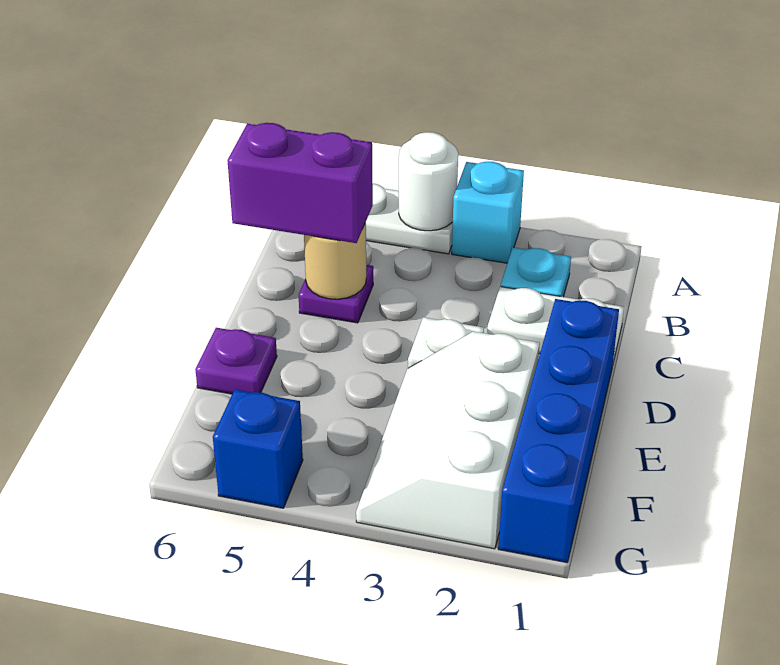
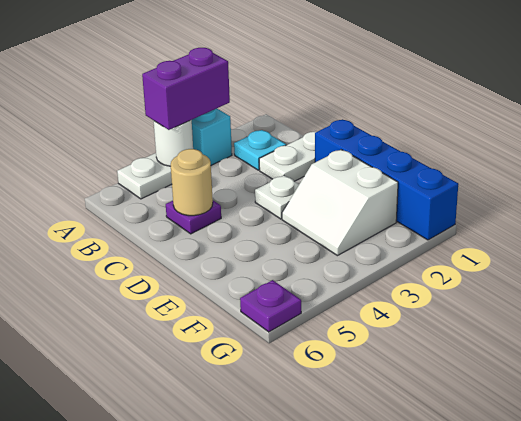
purple 1x2 brick [227,123,373,243] -> purple 1x2 brick moved to [142,48,230,130]
white 2x3 slope [356,331,540,549] -> white 2x2 slope [282,150,398,256]
purple 1x1 plate [195,328,277,394] -> purple 1x1 plate moved to [240,280,301,332]
blue 1x1 brick [213,389,303,508] -> none

